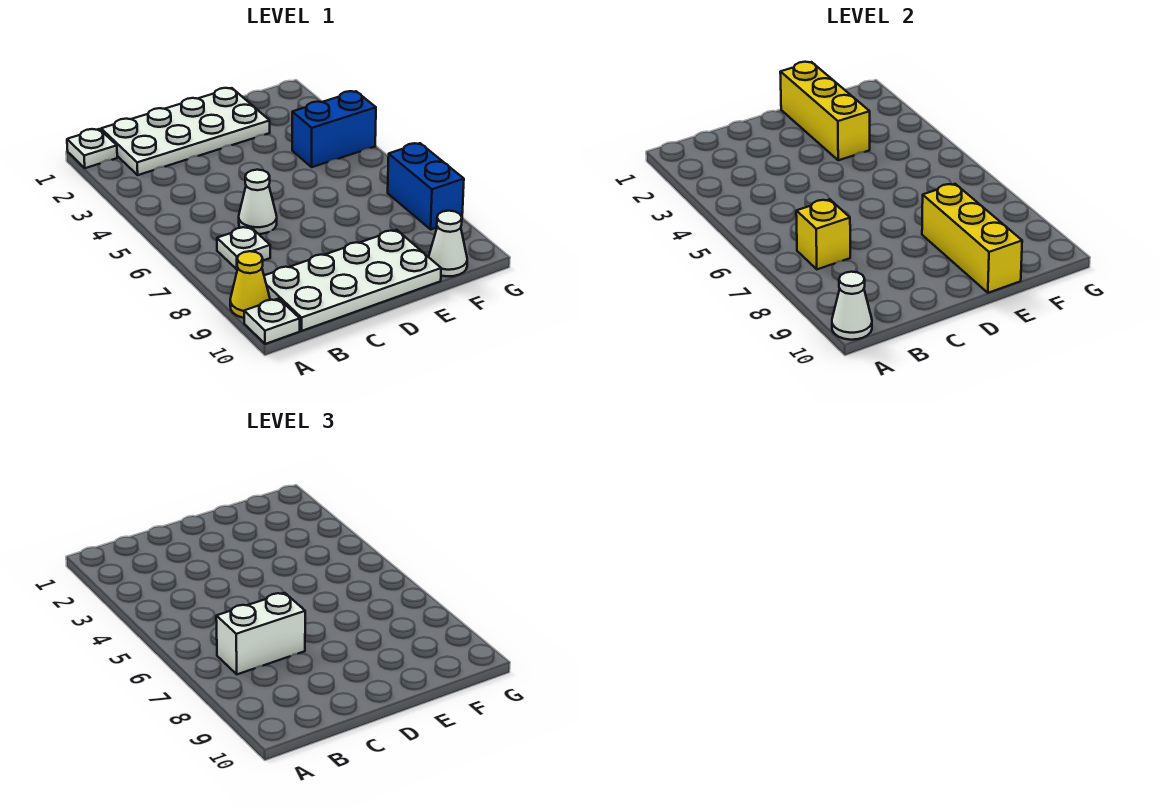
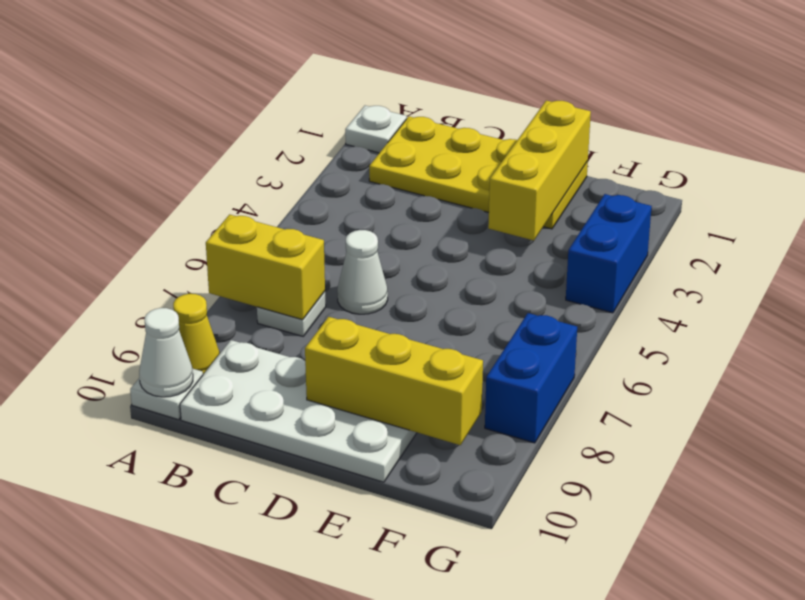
white 2x4 plate [101,88,270,175] -> yellow 2x4 plate [369,116,588,229]
yellow 1x1 brick [796,199,850,269] -> yellow 1x2 brick [206,214,325,320]
white 1x2 brick [216,593,305,674] -> none
yellow 1x3 brick [922,184,1022,293] -> yellow 1x3 brick turned to [305,317,483,445]
blue 1x2 brick [292,91,376,167] -> blue 1x2 brick turned to [566,194,652,313]
white 1x1 cone [429,211,467,276] -> none

